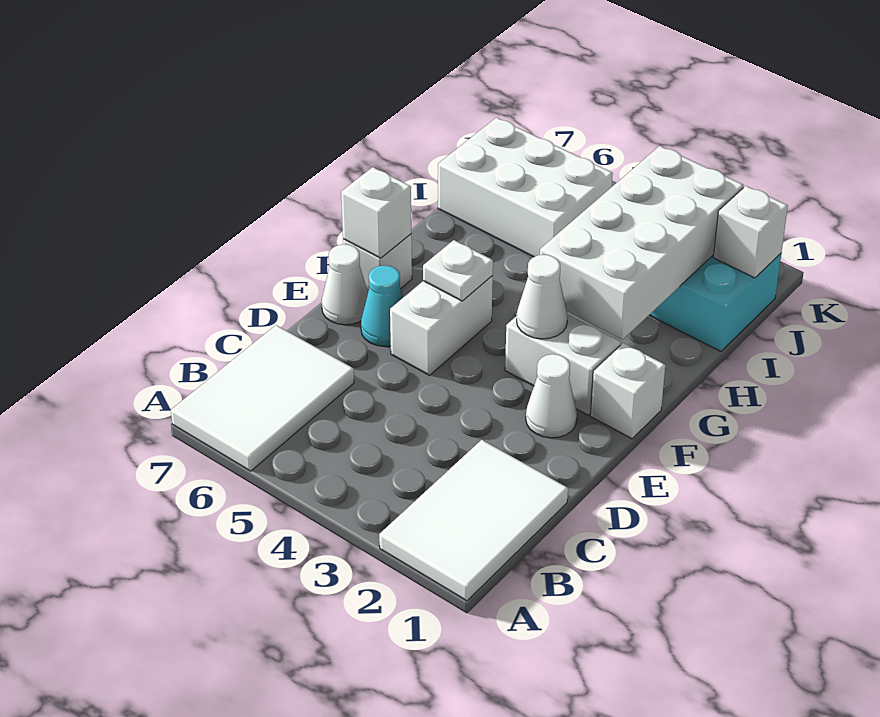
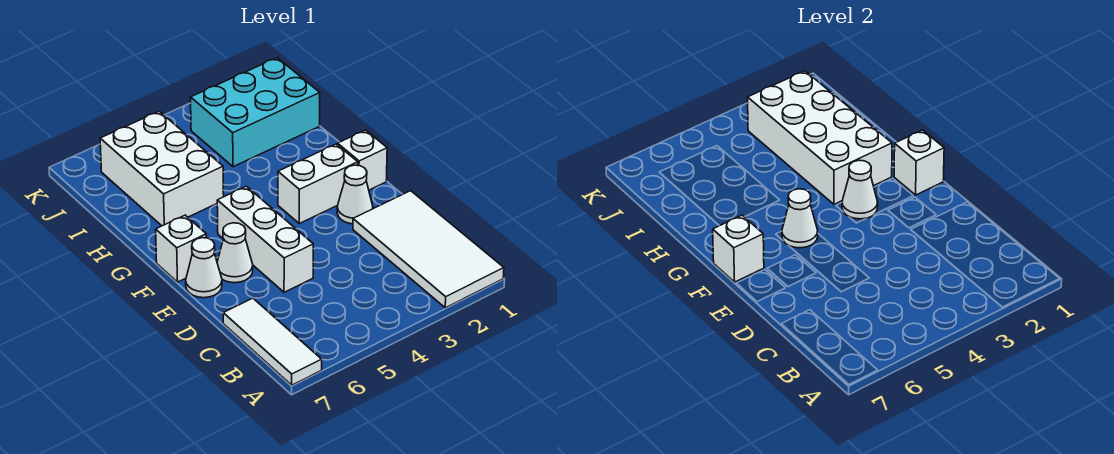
white 2x3 tile [379,440,568,601] -> white 2x4 tile [353,191,504,308]
white 2x3 tile [171,325,354,471] -> white 1x3 tile [223,298,322,385]
white 1x2 brick [390,276,493,375] -> white 1x3 brick [217,186,313,292]
cyan 1x1 cone [361,266,403,346] -> white 1x1 cone [217,223,253,283]
white 1x1 plate [423,240,493,301] -> white 1x1 cone [782,189,818,248]
white 2x3 brick [438,117,613,257] -> white 2x3 brick turned to [100,111,224,226]
white 1x1 brick [713,186,788,278] -> white 1x1 brick moved to [894,130,944,195]

